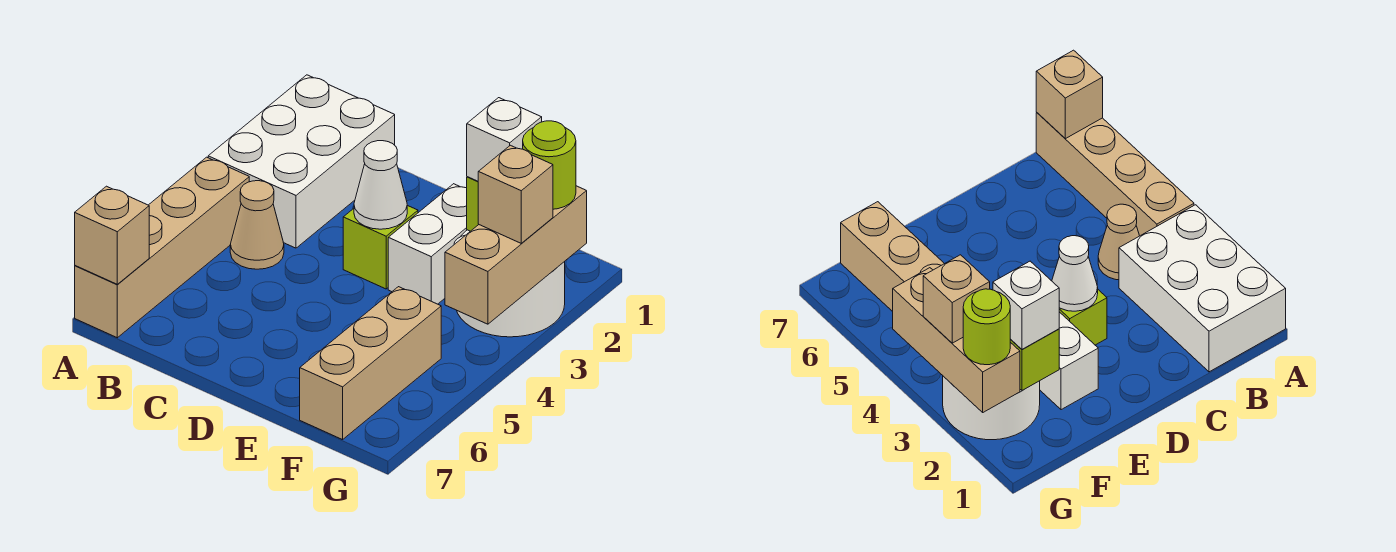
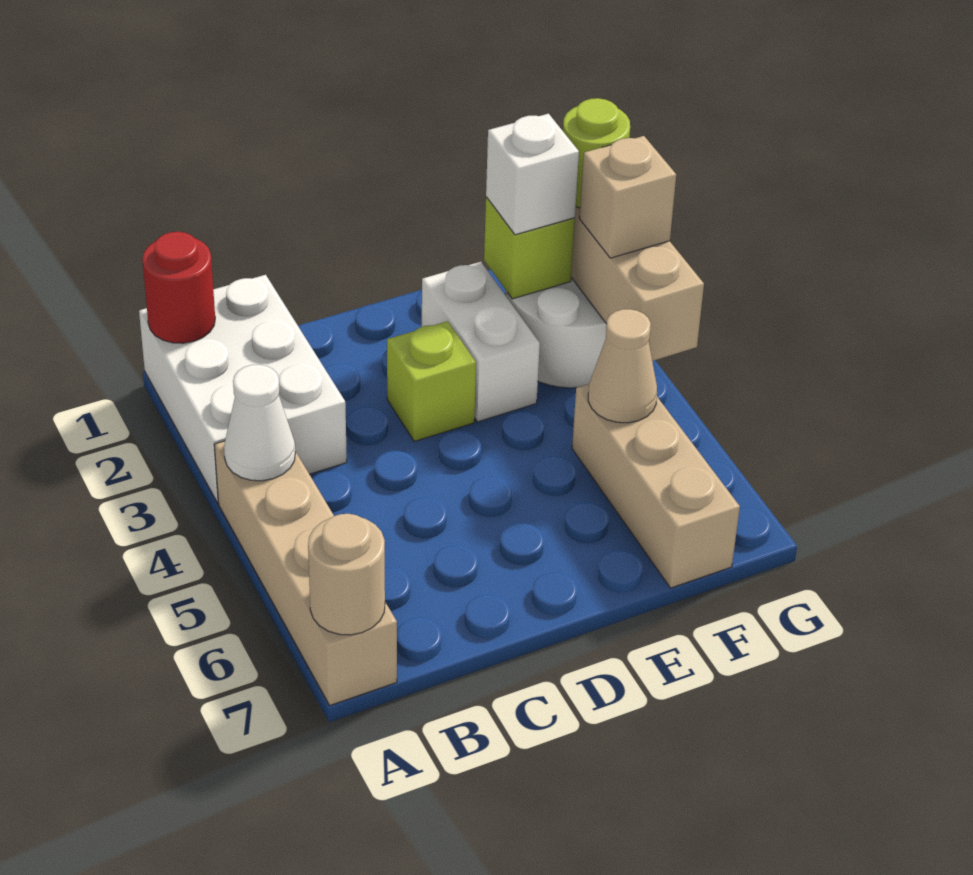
none -> red 1x1 round brick [142,232,215,343]
tan 1x1 brick [75,186,149,284] -> tan 1x1 round brick [308,514,385,635]
tan 1x1 cone [230,181,284,269] -> tan 1x1 cone moved to [588,309,657,423]
white 1x1 cone [354,141,407,229] -> white 1x1 cone moved to [224,365,295,481]

